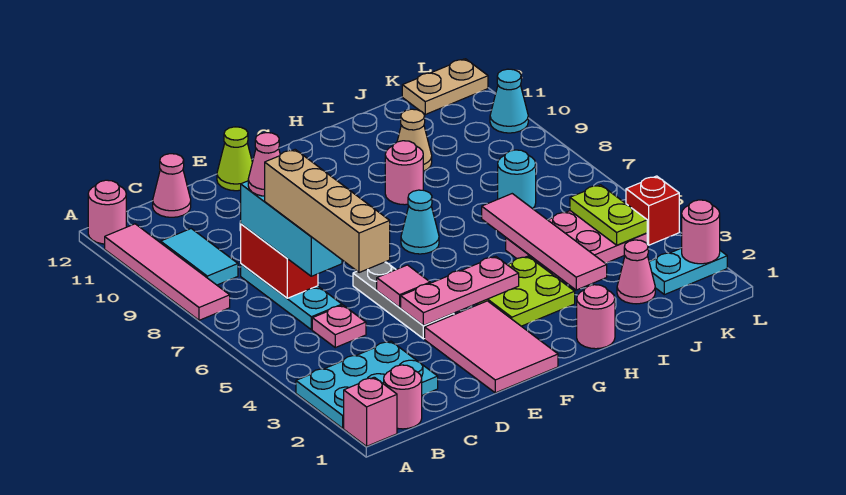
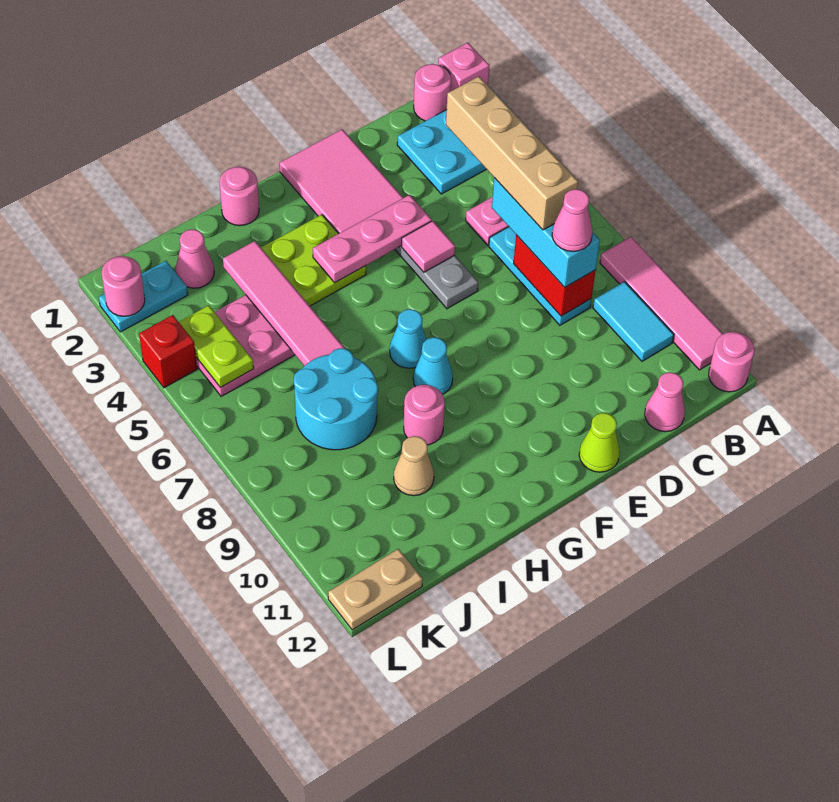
cyan 1x1 round brick [498,150,536,209] -> cyan 2x2 round brick [294,348,378,450]
cyan 1x1 cone [490,69,528,133] -> cyan 1x1 cone moved to [413,337,453,394]

